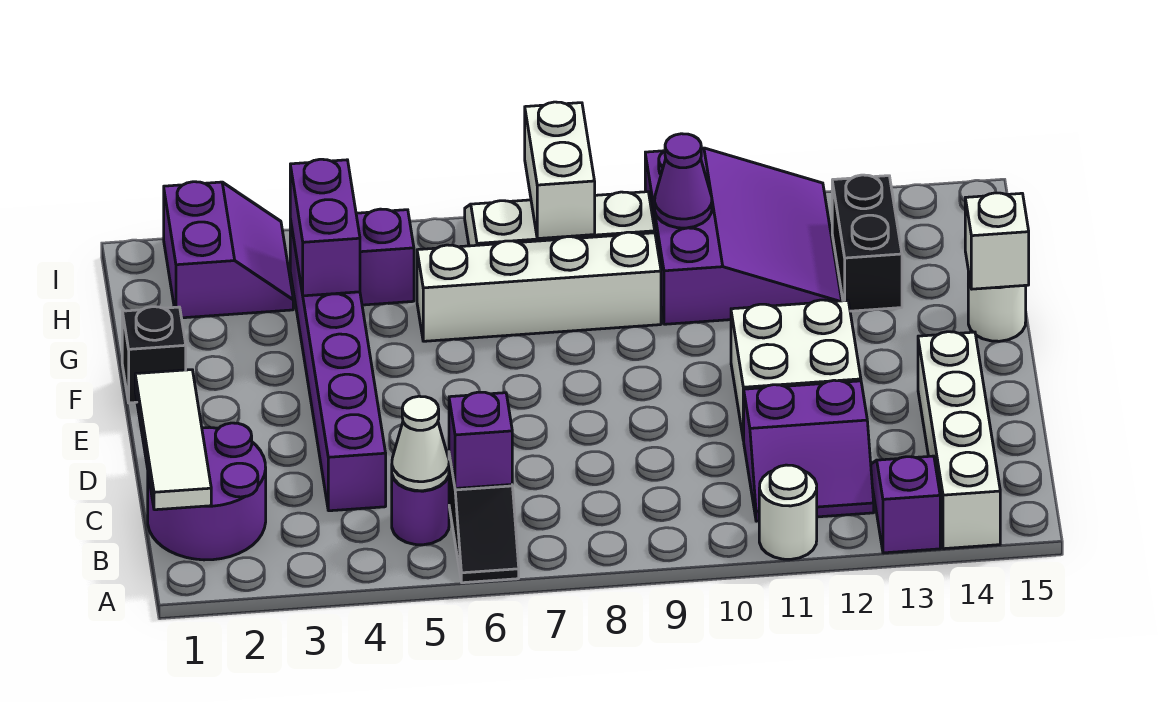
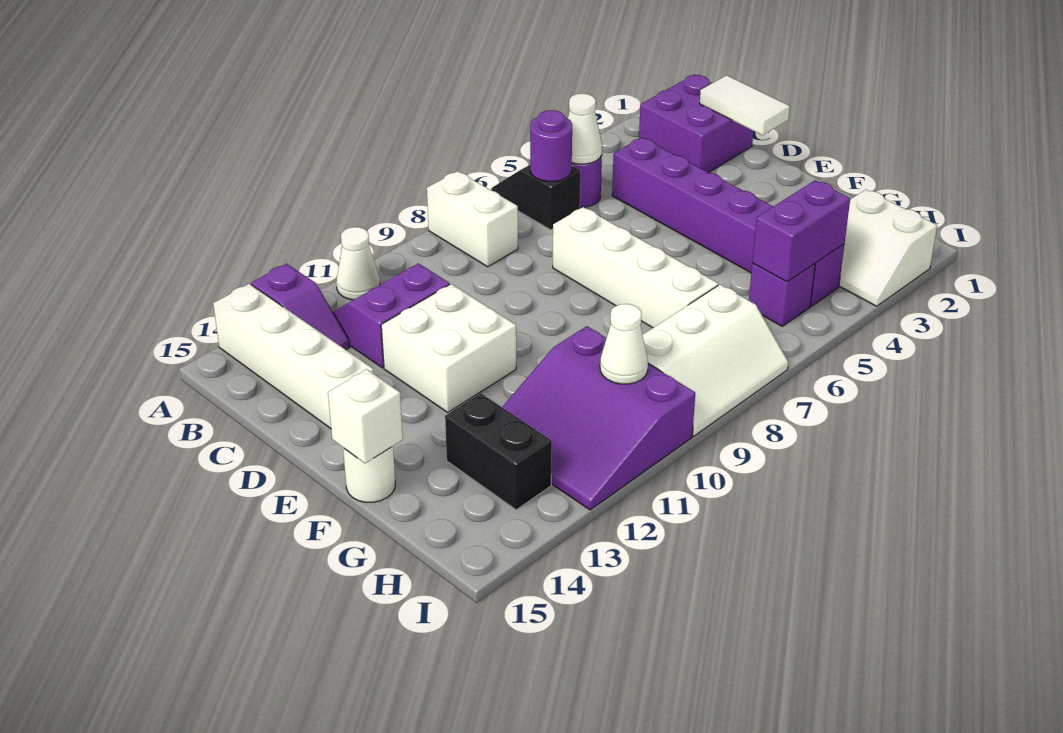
white 1x1 round brick [759,465,817,559] -> white 1x1 cone [336,227,380,300]
purple 2x2 round brick [148,423,266,560] -> purple 2x2 brick [639,75,753,173]
white 1x3 tile [135,370,211,510] -> white 1x2 tile [700,75,790,135]
purple 1x1 brick [449,392,512,488] -> purple 1x1 round brick [530,110,572,181]
black 1x1 brick [122,307,186,403] -> none
purple 1x2 brick [290,159,360,296] -> purple 1x2 brick turned to [752,180,850,282]
white 1x4 brick [417,232,661,341] -> white 1x4 brick turned to [553,207,718,328]
purple 2x2 slope [164,182,293,318] -> white 2x2 slope [839,189,937,306]
white 1x2 brick [525,102,595,239] -> white 1x2 brick moved to [427,171,518,267]
purple 1x1 cone [655,134,712,228] -> white 1x1 cone [600,304,648,384]

